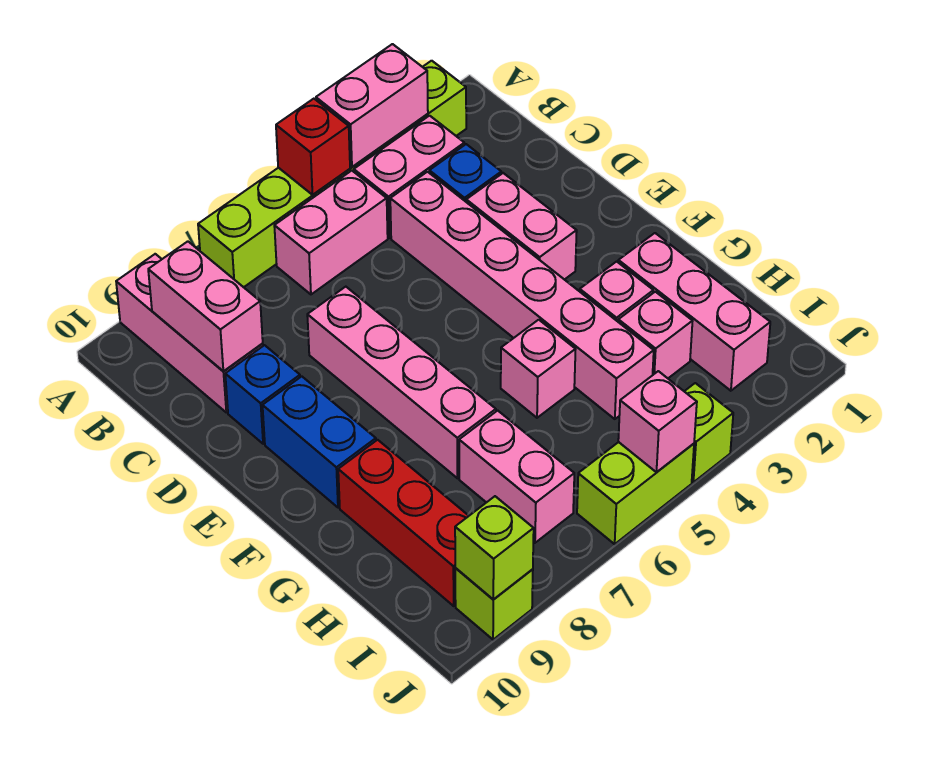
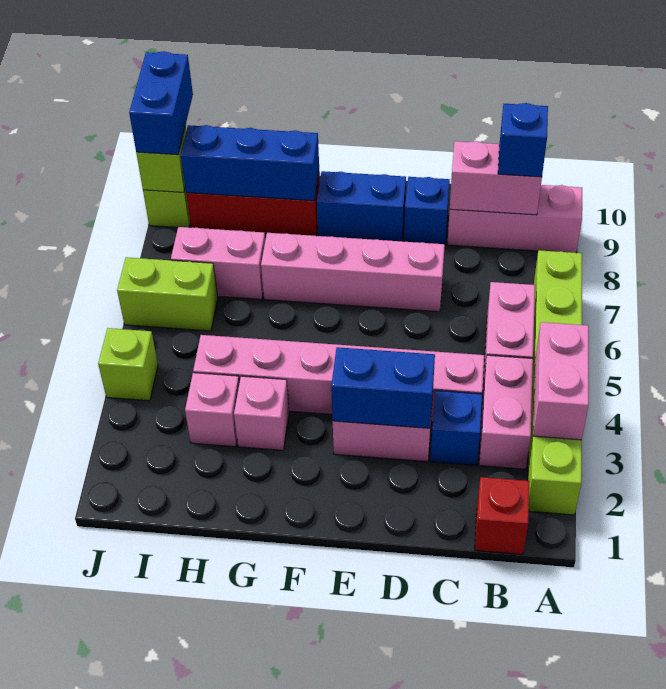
red 1x1 brick [276,99,350,195] -> red 1x1 brick moved to [475,477,529,554]
none -> blue 1x1 brick [498,103,548,177]
none -> blue 1x2 brick [331,347,435,428]
pink 1x3 brick [618,233,770,391] -> none
pink 1x1 brick [501,320,576,418] -> none
none -> blue 1x3 brick [181,125,319,201]
lime 1x2 brick [577,442,694,544] -> lime 1x2 brick turned to [117,257,218,331]
pink 1x1 brick [618,371,697,472] -> none
none -> blue 1x2 brick [129,51,193,155]

